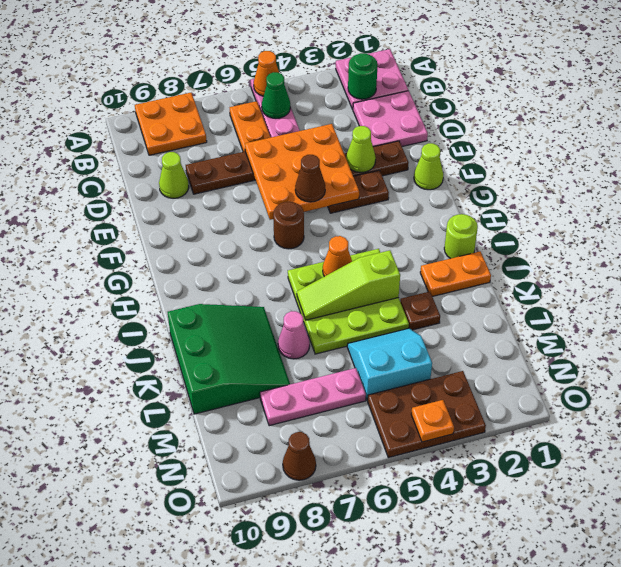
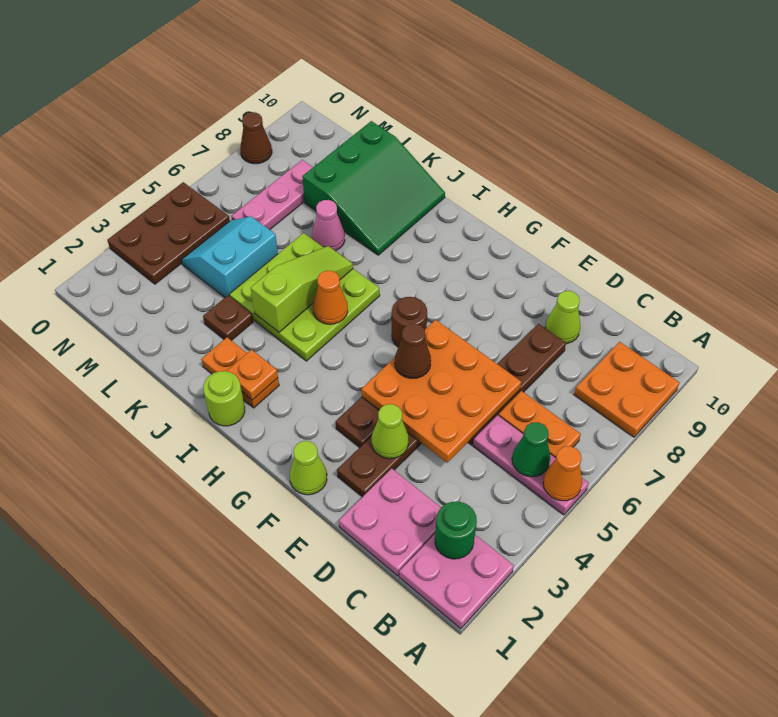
orange 1x2 plate [420,252,491,297] -> orange 1x2 plate turned to [201,337,279,408]
green 3x3 slope [168,304,290,414] -> green 3x3 slope turned to [302,121,445,255]
cyan 2x2 slope [347,328,432,401] -> cyan 2x2 slope turned to [181,216,278,297]
orange 1x1 plate [411,400,454,442] -> orange 1x1 plate moved to [227,350,278,400]

